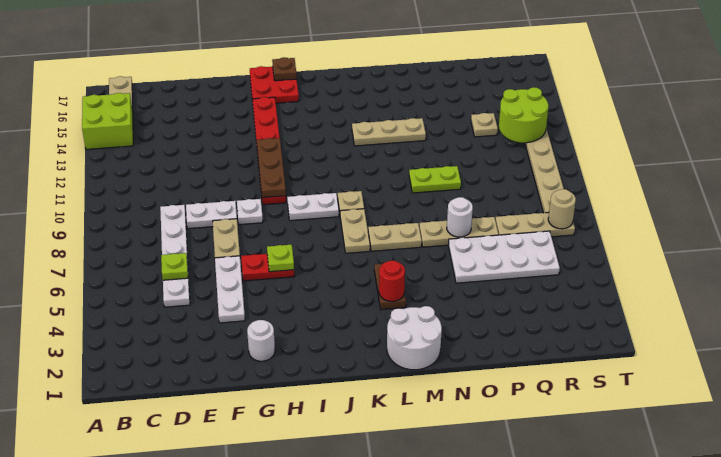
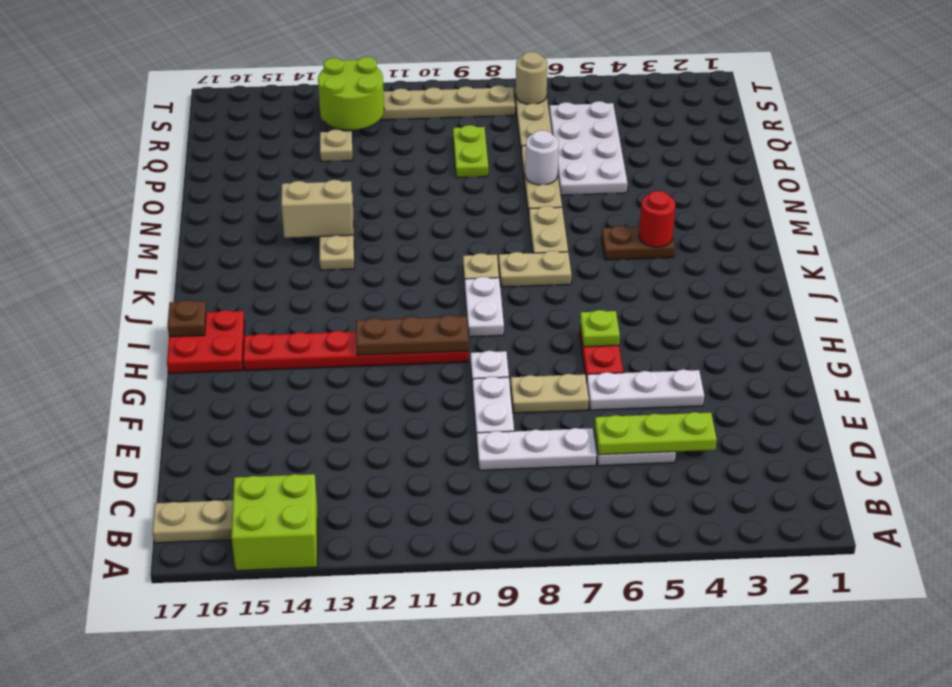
lime 1x1 plate [161,253,188,280] -> lime 1x3 plate [595,412,717,455]
white 1x1 round brick [247,320,275,361] -> none
white 2x2 round brick [387,306,442,370] -> none
none -> tan 1x2 brick [281,180,353,238]
lime 1x2 plate [409,166,461,193] -> lime 1x2 plate moved to [453,125,488,178]

